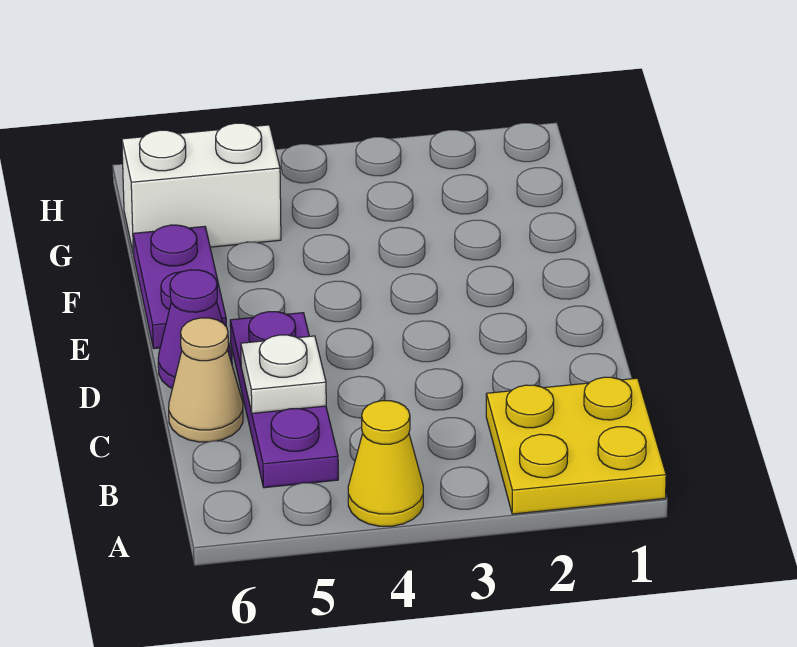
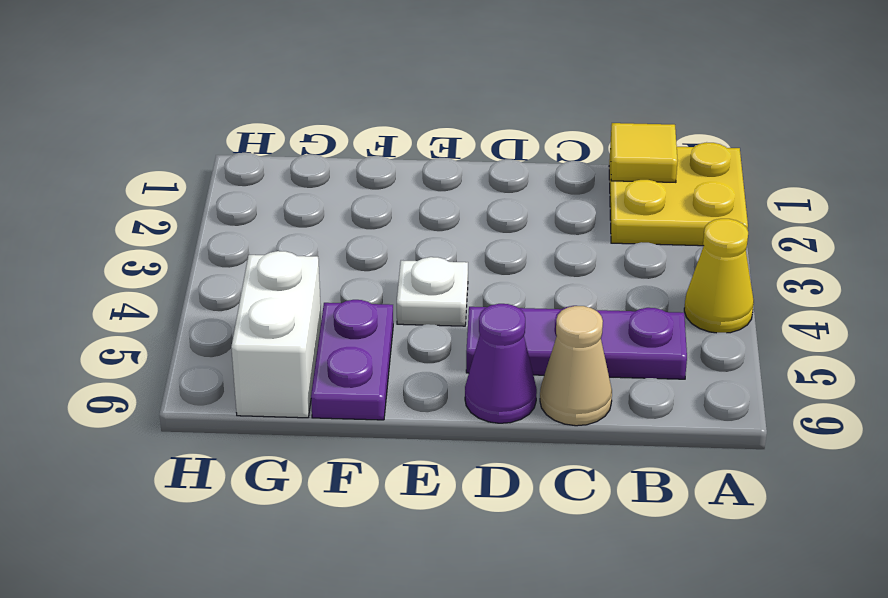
none -> yellow 1x1 tile [610,123,678,182]
white 1x1 plate [241,335,326,413] -> white 1x1 plate moved to [397,257,468,326]
purple 1x2 plate [133,225,226,349] -> purple 1x2 plate turned to [311,300,393,420]

